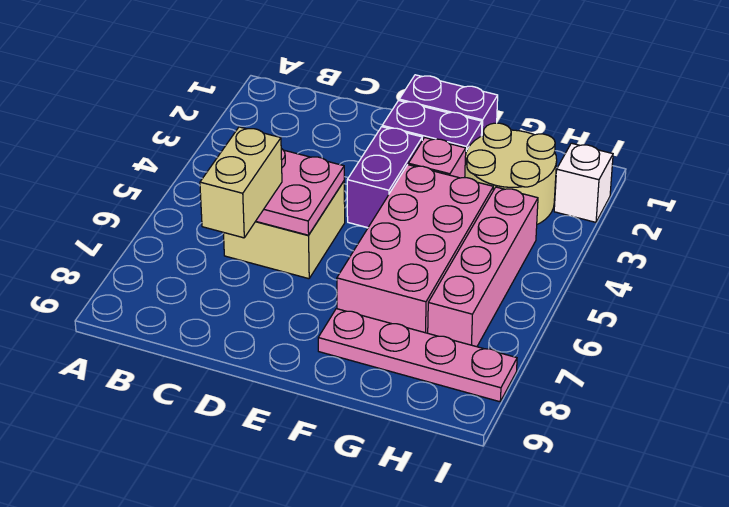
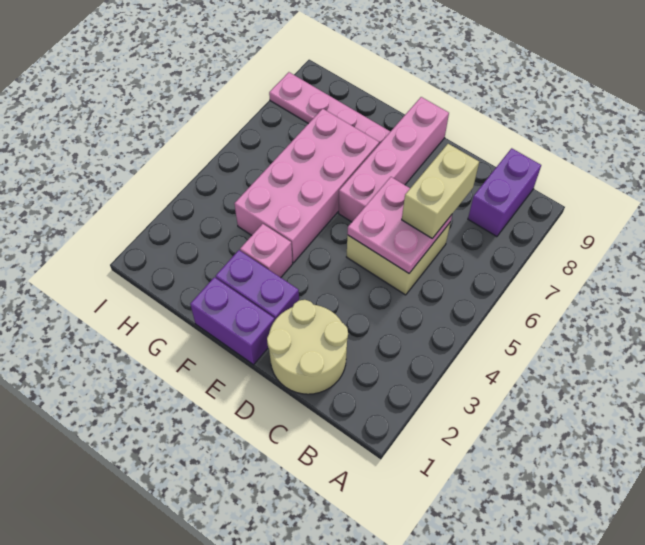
purple 1x2 brick [347,127,422,228] -> purple 1x2 brick moved to [468,148,541,237]
tan 2x2 round brick [465,123,557,224] -> tan 2x2 round brick moved to [267,300,348,394]
pink 1x4 brick [428,187,538,347] -> pink 1x4 brick moved to [338,97,449,222]
white 1x1 brick [554,143,613,222] -> none

